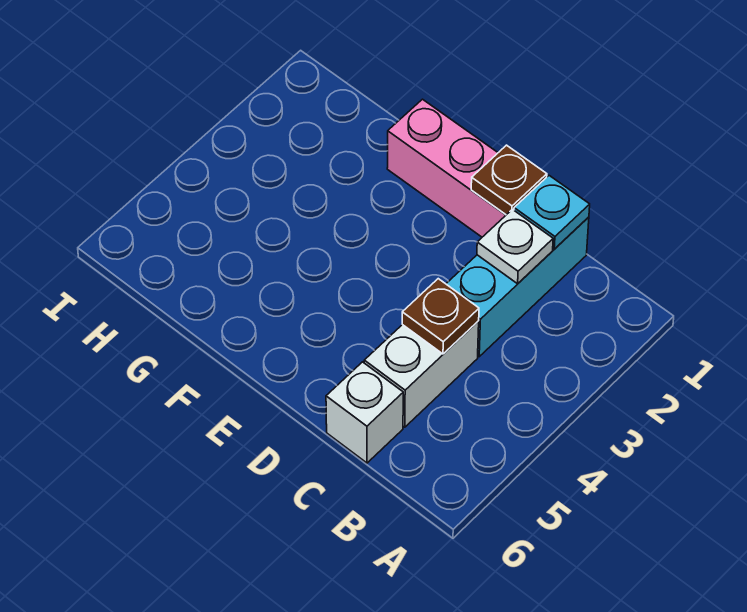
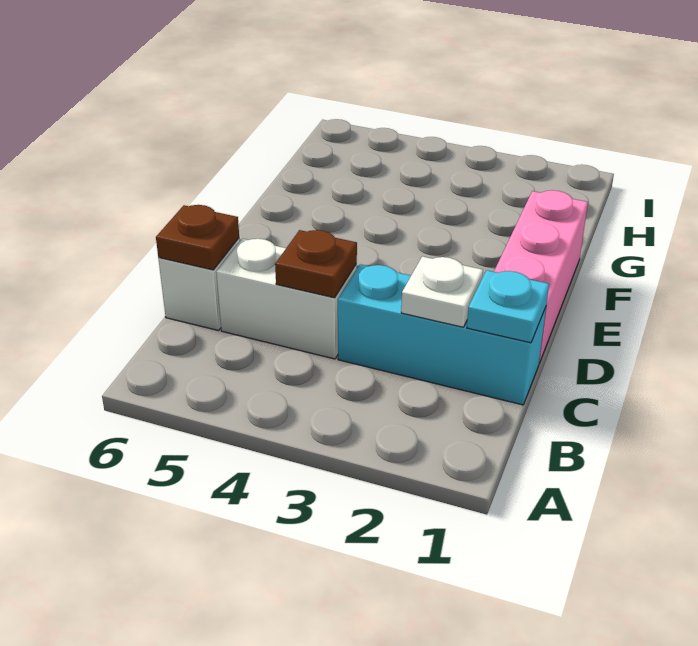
brown 1x1 plate [471,145,547,215] -> brown 1x1 plate moved to [156,205,239,270]

